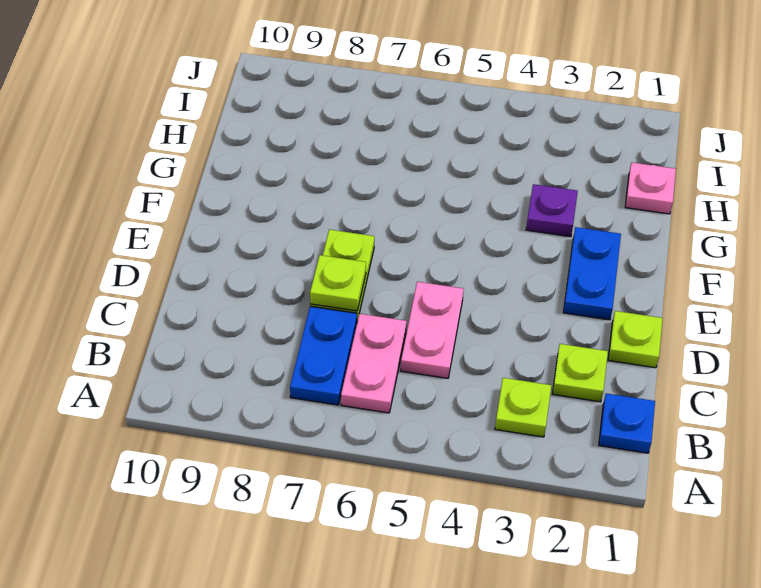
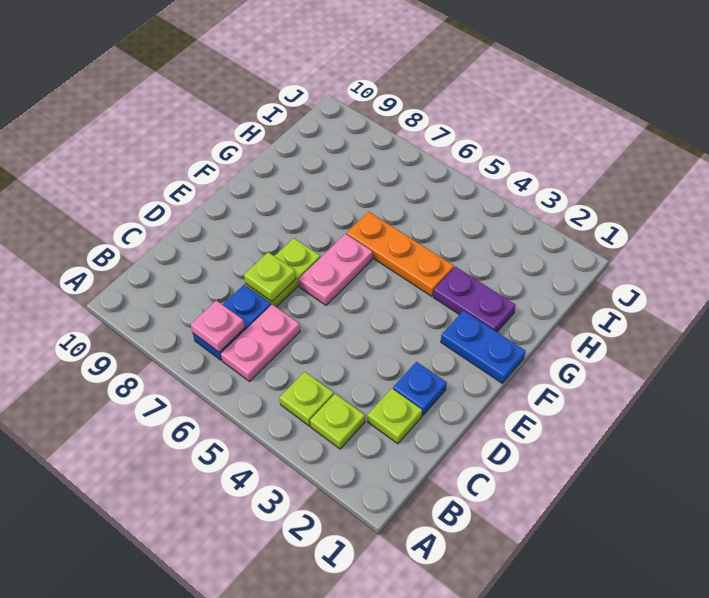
blue 1x1 plate [599,393,655,453] -> blue 1x1 plate moved to [393,362,447,416]
pink 1x2 plate [401,282,464,378] -> pink 1x2 plate moved to [298,234,372,305]
lime 1x1 plate [608,311,663,368] -> lime 1x1 plate moved to [280,372,334,426]
blue 1x2 plate [563,227,621,320] -> blue 1x2 plate turned to [441,311,525,383]
purple 1x1 plate [526,184,578,237] -> purple 1x2 plate [433,267,516,332]
none -> orange 1x3 plate [347,212,454,296]
pink 1x1 plate [625,163,676,214] -> pink 1x1 plate moved to [191,300,245,352]

